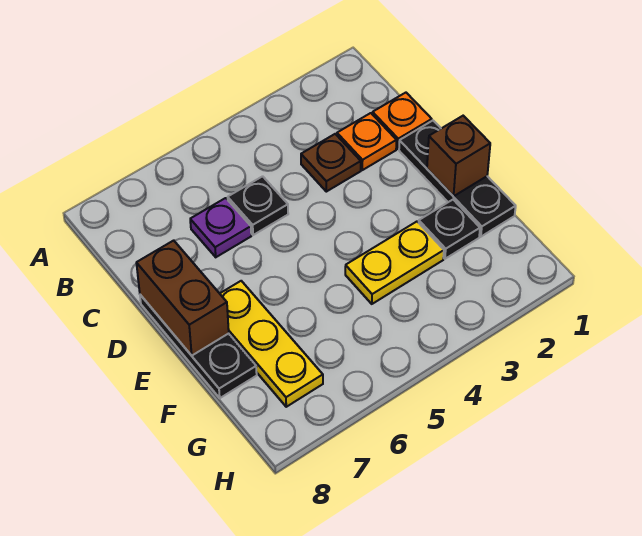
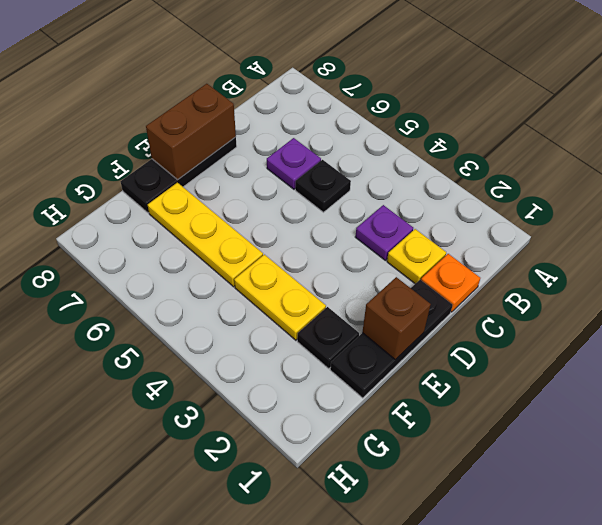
orange 1x1 plate [337,113,397,170] -> yellow 1x1 plate [387,229,446,284]
brown 1x1 plate [301,134,361,192] -> purple 1x1 plate [355,205,413,260]
yellow 1x3 plate [220,281,323,407] -> yellow 1x3 plate turned to [148,183,263,287]

